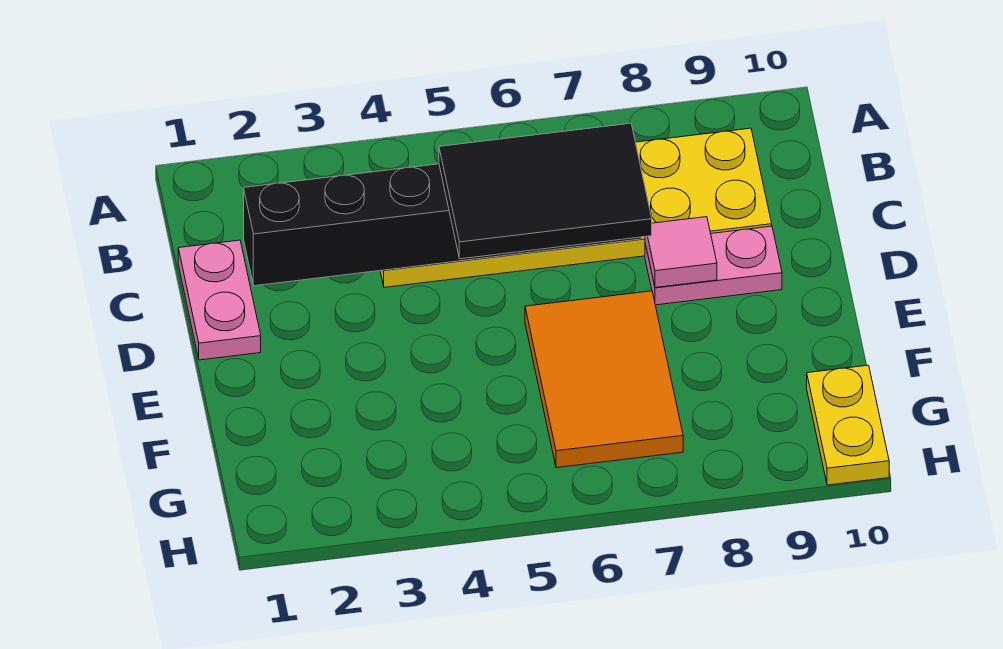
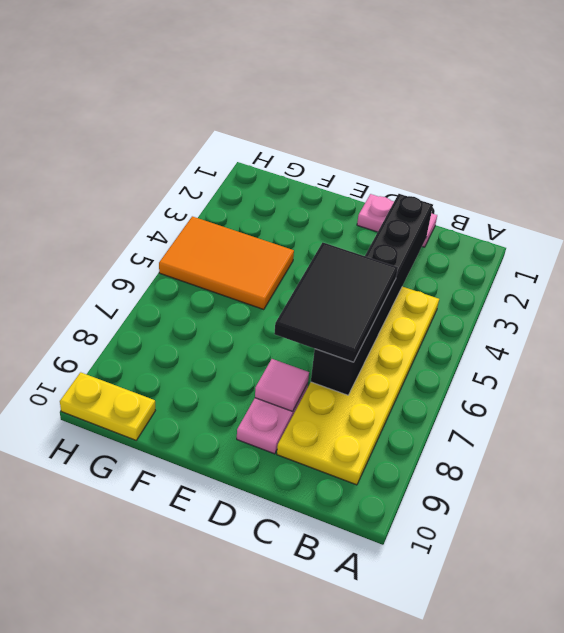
orange 2x3 tile [525,291,683,468] -> orange 2x3 tile moved to [159,216,294,310]

